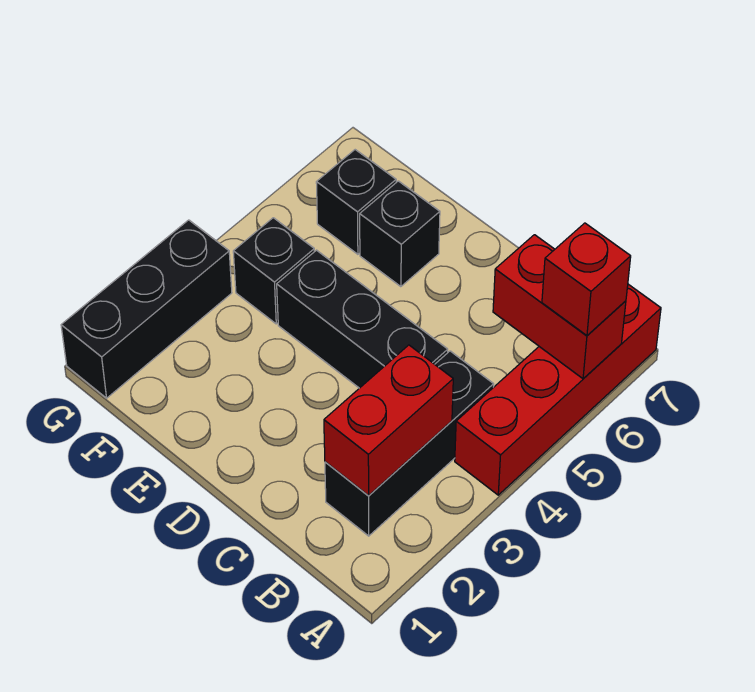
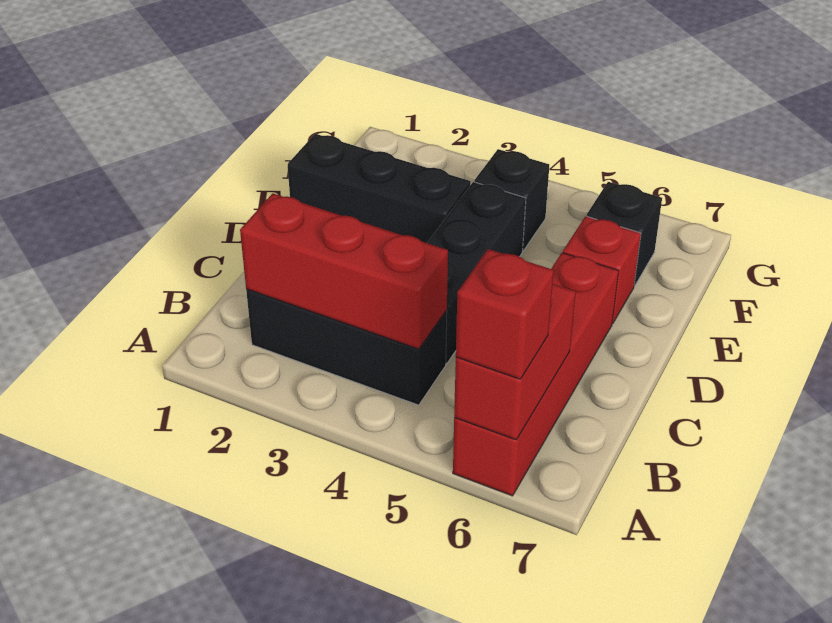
red 1x4 brick [455,284,661,495] -> red 1x4 brick turned to [453,253,618,496]
red 1x2 brick [324,345,453,496] -> red 1x3 brick [240,193,448,349]
black 1x1 brick [360,181,440,287] -> red 1x1 brick [563,216,641,324]
black 1x3 brick [61,220,232,398] -> black 1x3 brick moved to [288,134,471,243]

